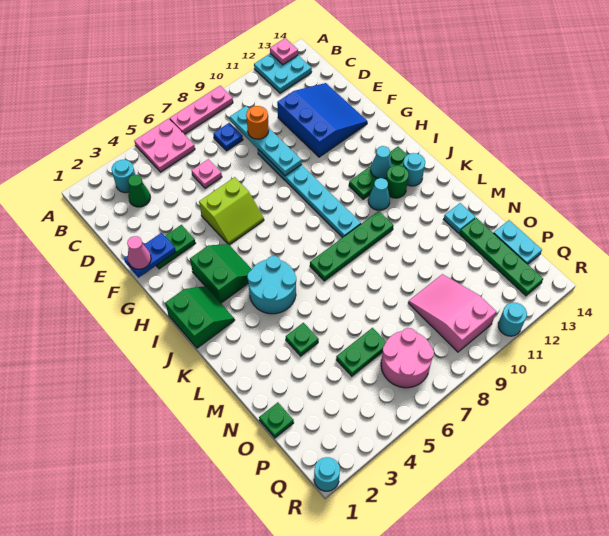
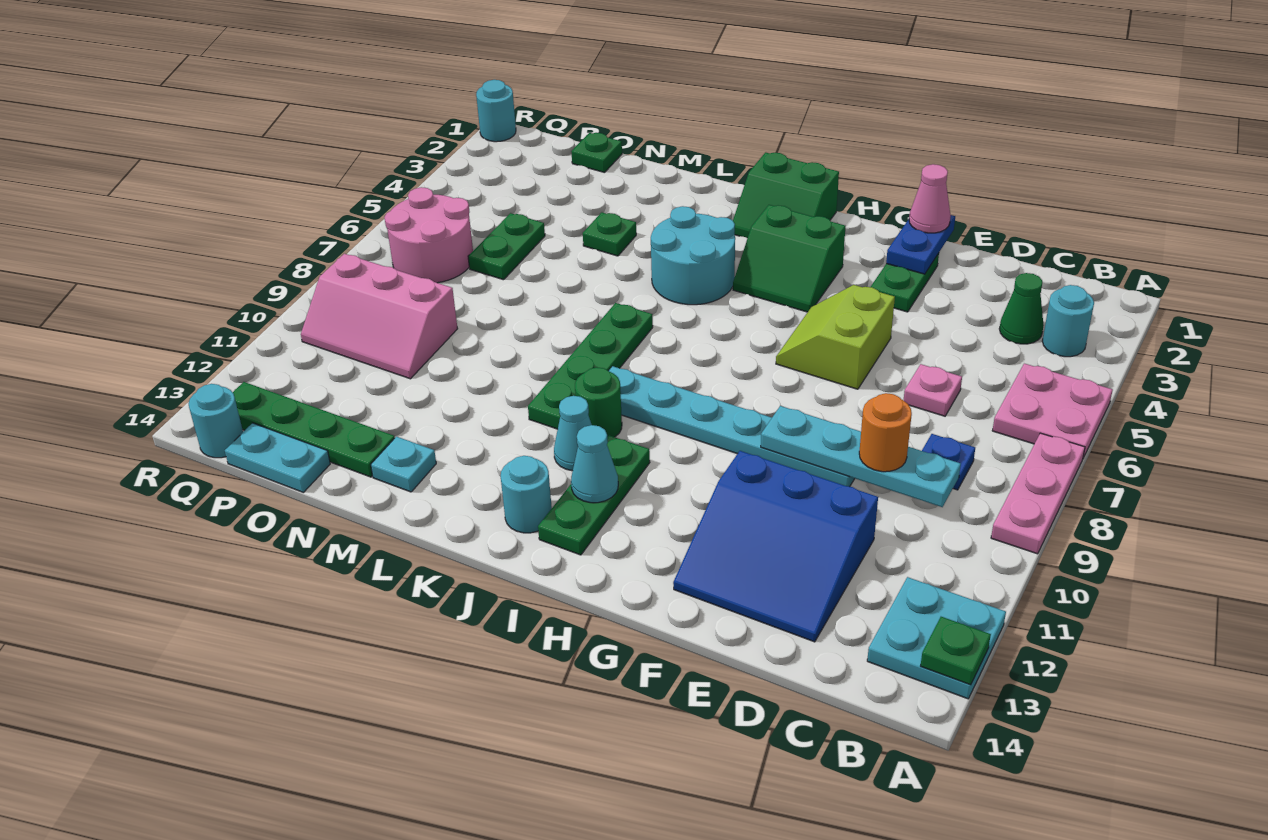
pink 1x1 plate [270,38,298,65] -> green 1x1 plate [921,617,991,685]
green 1x1 round brick [386,165,409,198] -> green 1x1 round brick moved to [575,367,622,437]
pink 2x3 slope [408,274,496,352] -> pink 2x3 slope turned to [301,254,458,379]
cyan 1x1 round brick [498,303,527,336] -> cyan 1x1 round brick moved to [189,384,243,458]

